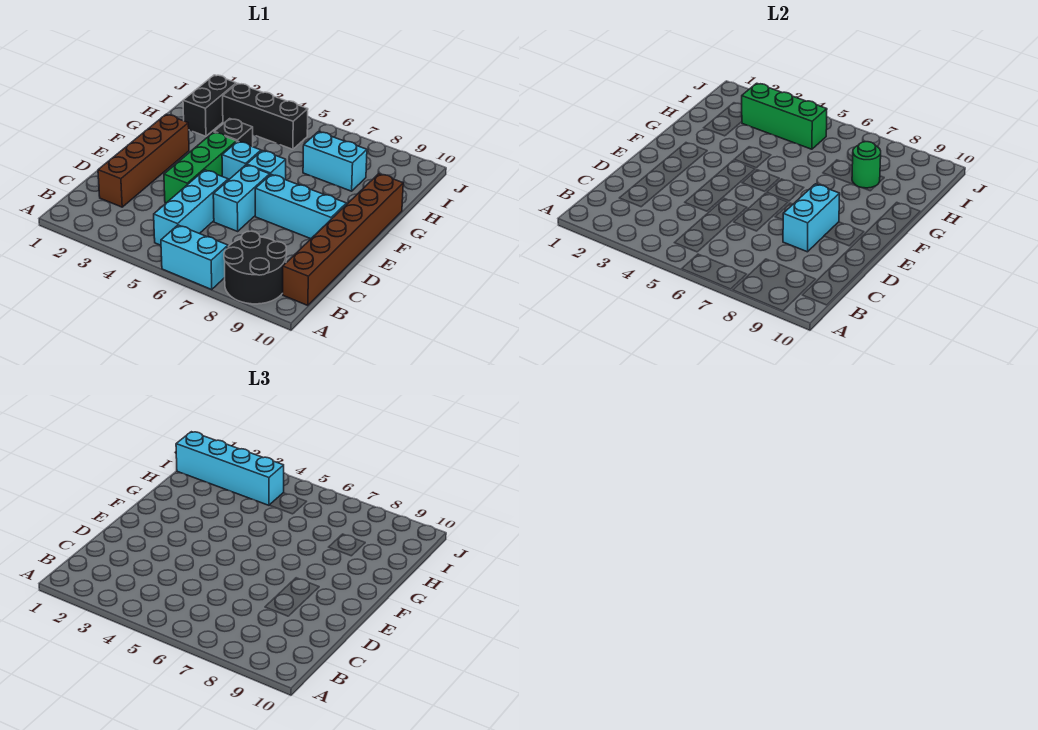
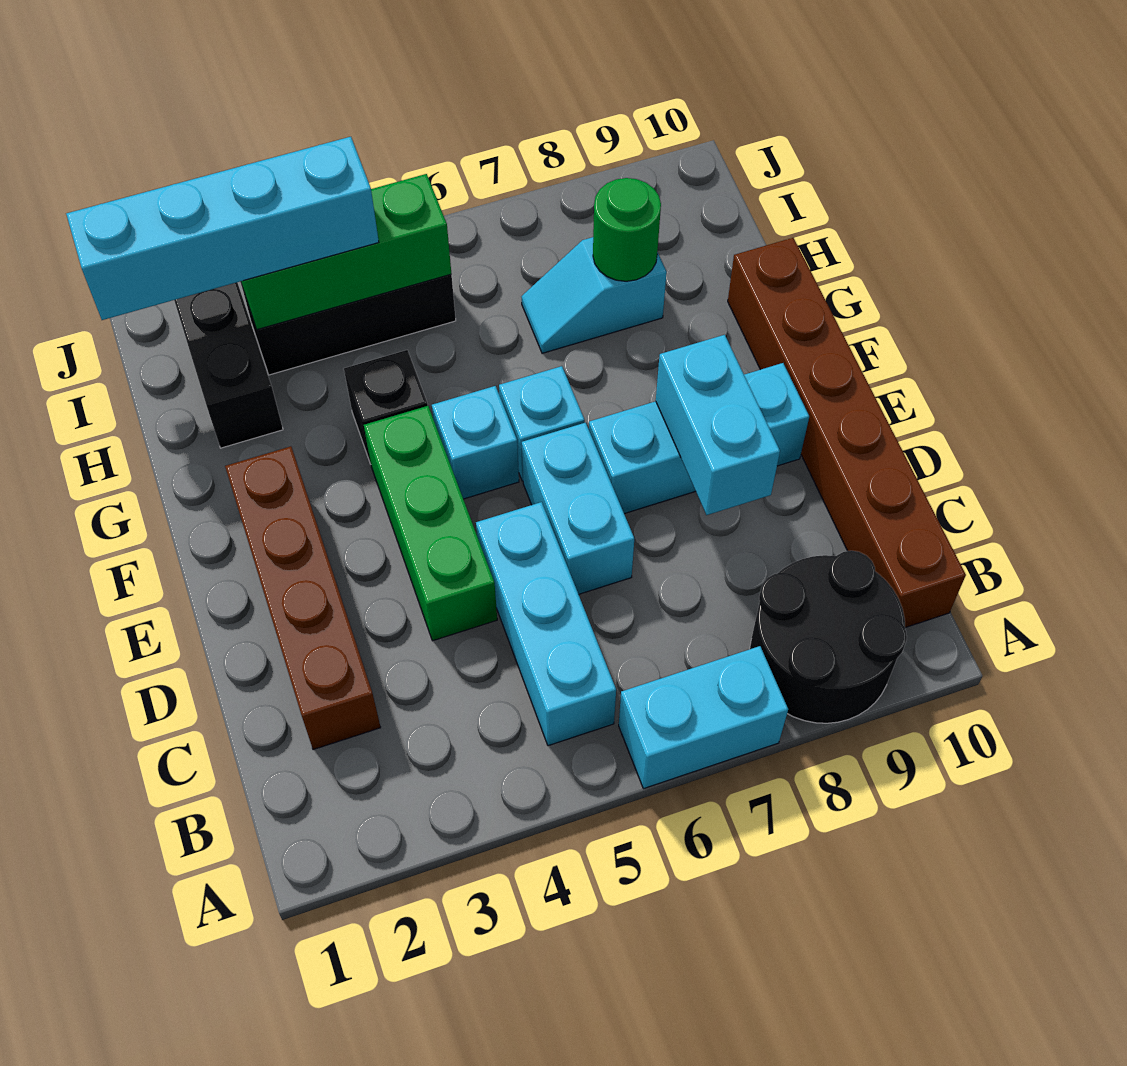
cyan 1x2 brick [303,132,367,191] -> cyan 1x2 slope [522,237,667,353]

